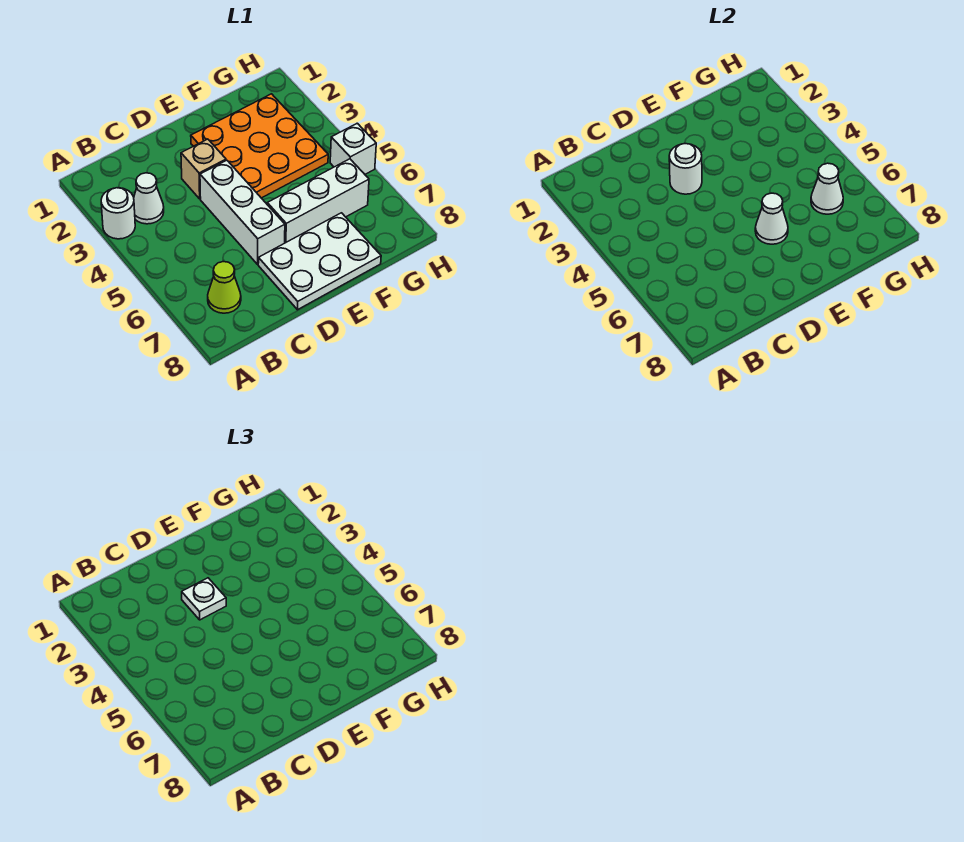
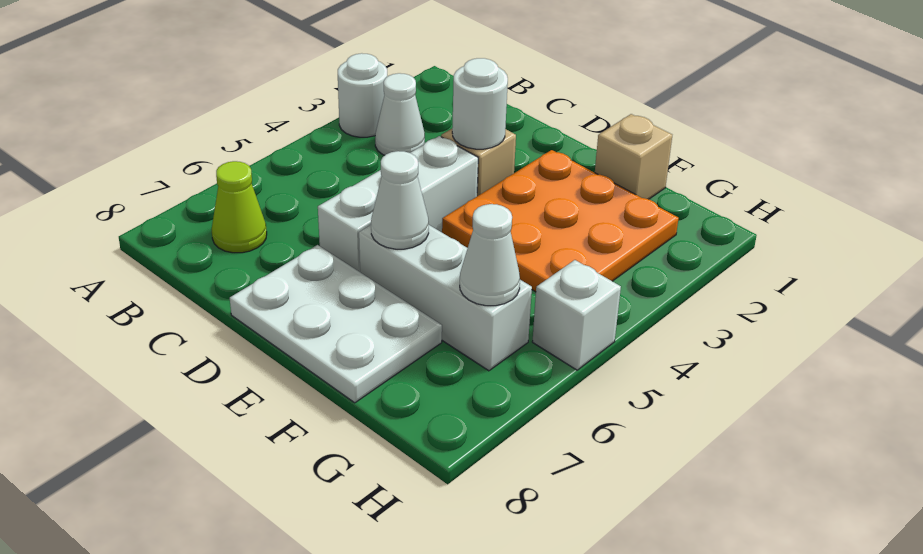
white 1x1 plate [182,578,226,620] -> none
none -> tan 1x1 brick [595,114,672,199]

